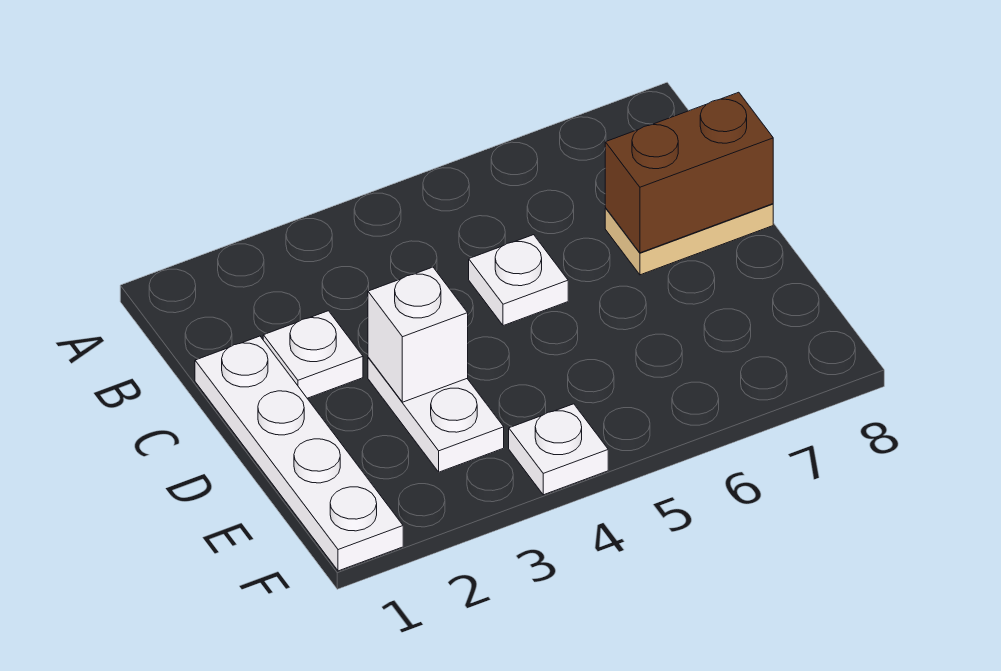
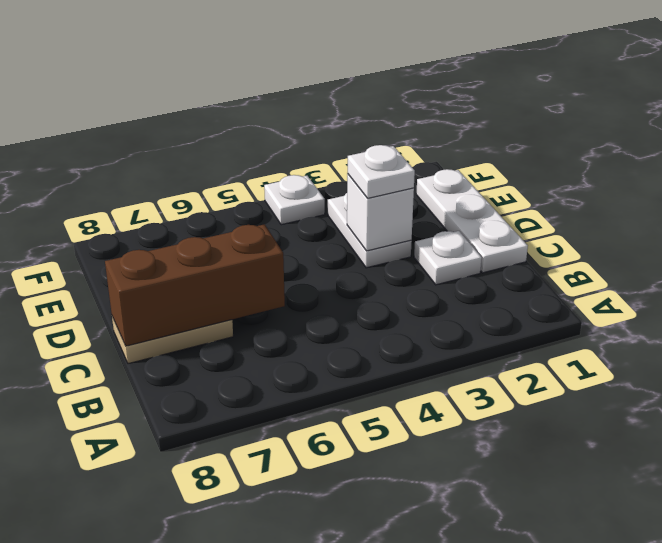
white 1x4 plate [195,336,403,571] -> white 1x3 plate [416,169,528,273]
white 1x1 plate [469,235,568,326] -> white 1x1 plate moved to [348,145,415,198]
brown 1x2 brick [605,92,773,253] -> brown 1x3 brick [105,224,285,346]

